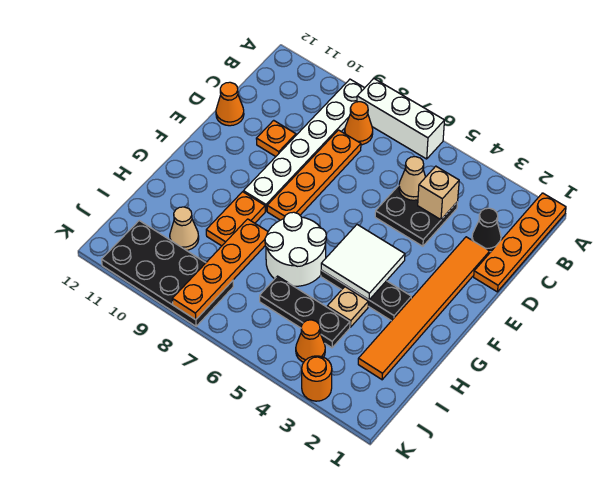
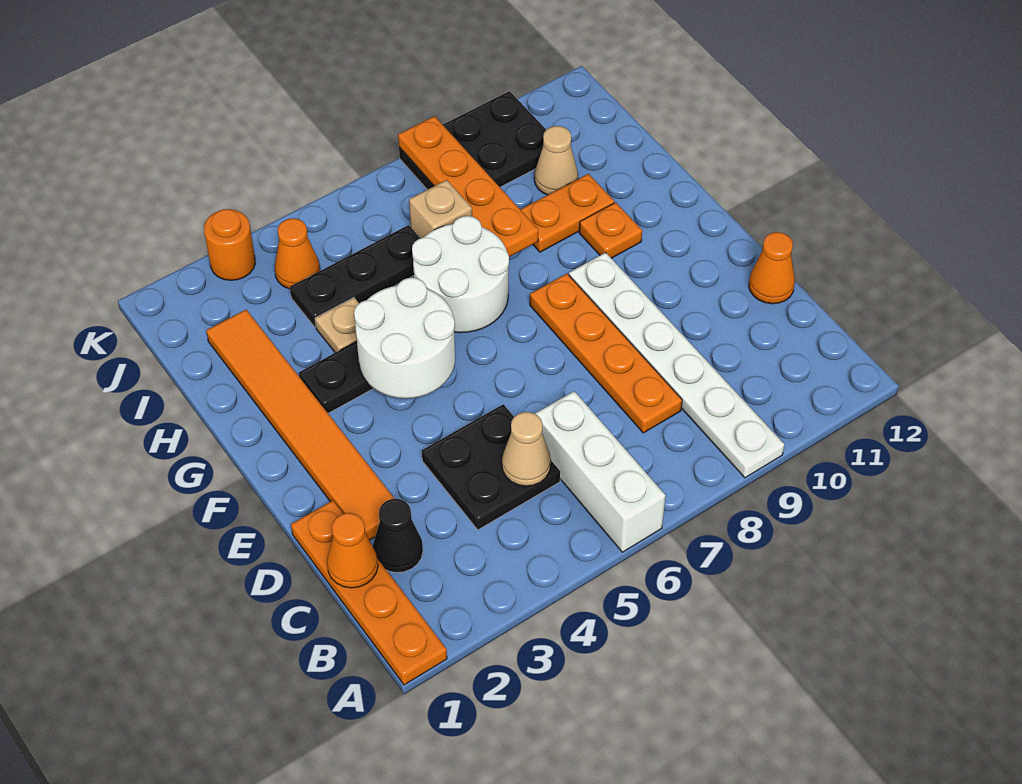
white 1x3 brick [357,79,445,159] -> white 1x3 brick turned to [535,391,666,552]
orange 1x1 cone [345,102,373,145] -> orange 1x1 cone moved to [327,513,378,588]
tan 1x1 brick [418,166,459,220] -> tan 1x1 brick moved to [409,180,472,238]
orange 1x1 plate [256,120,296,157] -> orange 1x1 plate moved to [579,202,642,258]
white 2x2 tile [321,225,405,300] -> white 2x2 round brick [354,278,455,398]
orange 1x2 plate [206,192,265,246] -> orange 1x2 plate turned to [520,174,614,252]
black 2x4 plate [102,221,233,326] -> black 2x3 plate [399,91,546,190]

